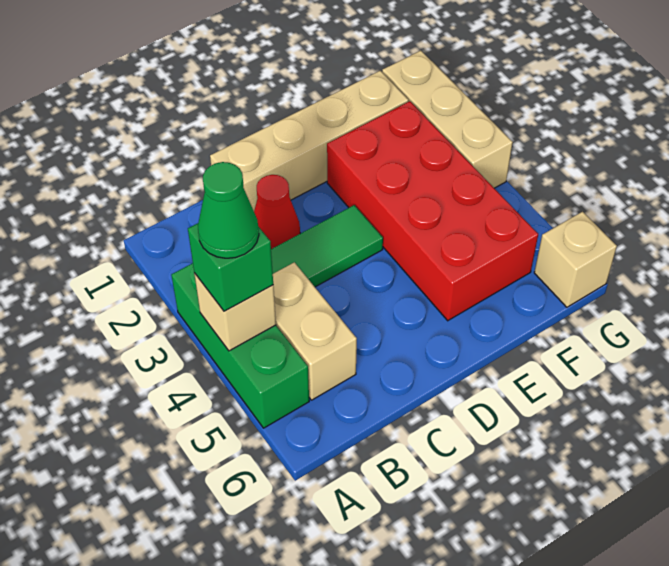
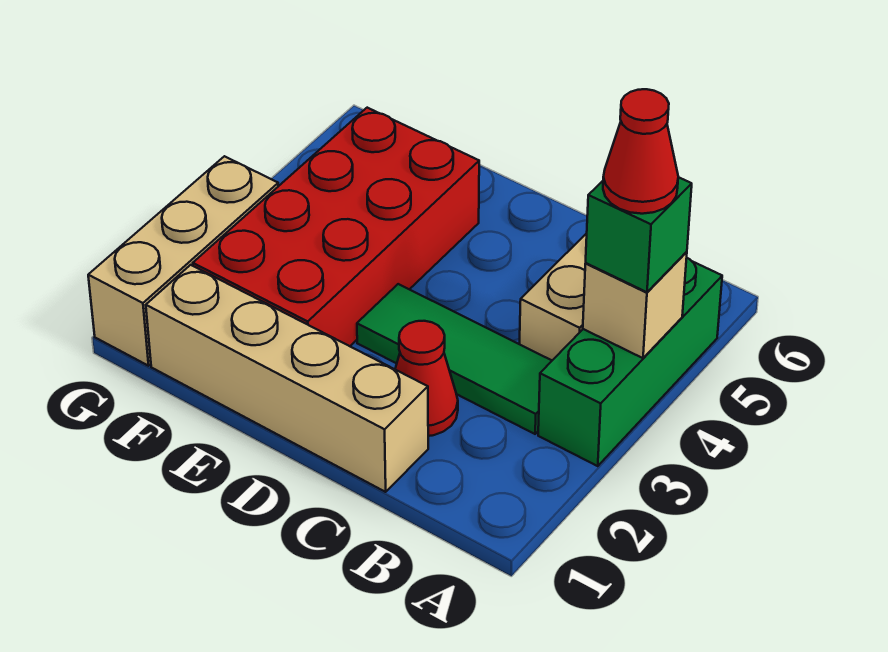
green 1x1 cone [198,162,259,258] -> red 1x1 cone [603,89,678,214]
tan 1x1 brick [534,212,617,307] -> none

